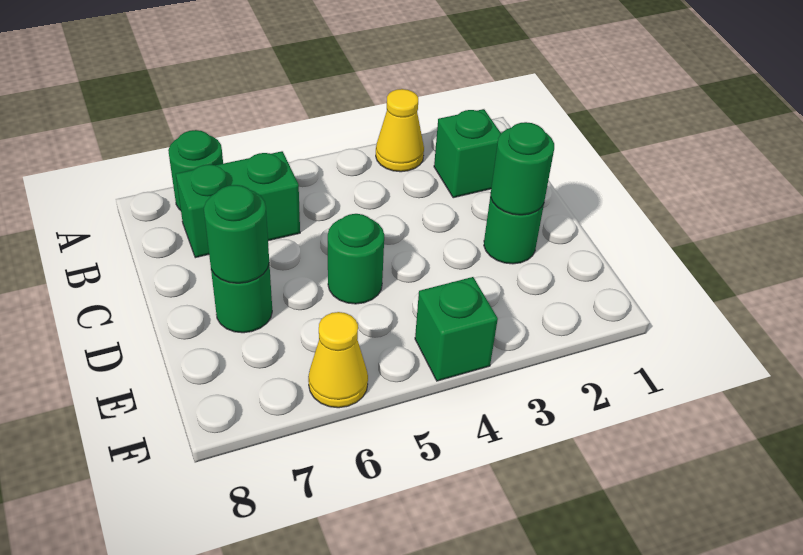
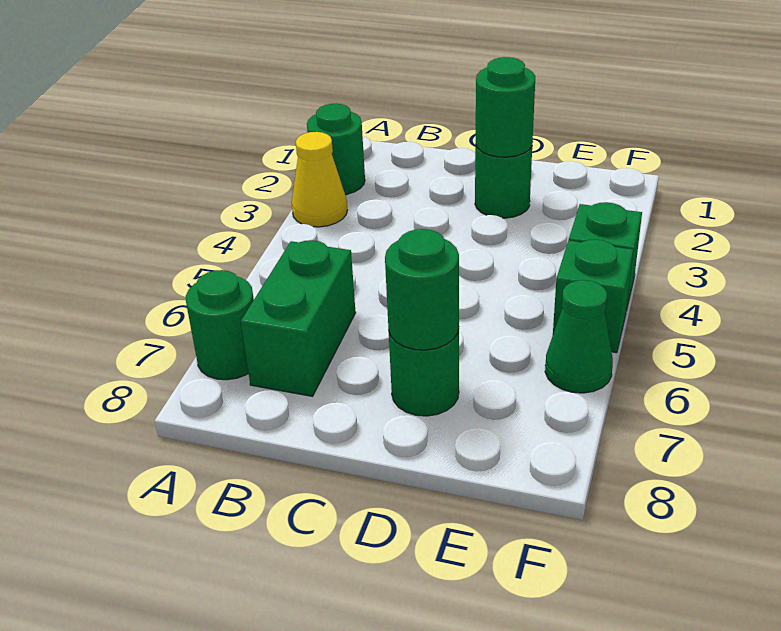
green 1x1 brick [434,109,501,198] -> green 1x1 brick moved to [553,240,633,353]
green 1x1 round brick [328,214,384,304] -> green 1x1 round brick moved to [307,104,365,195]
yellow 1x1 cone [308,312,368,408] -> green 1x1 cone [545,280,613,393]

